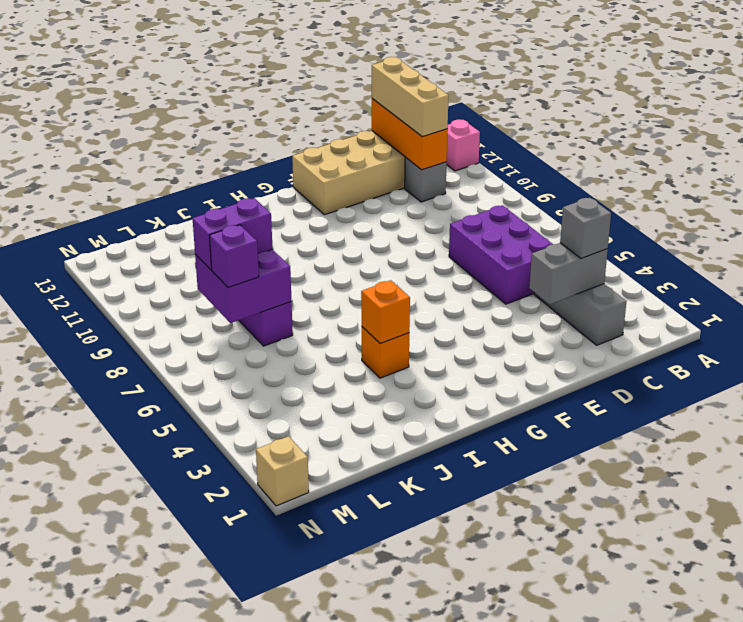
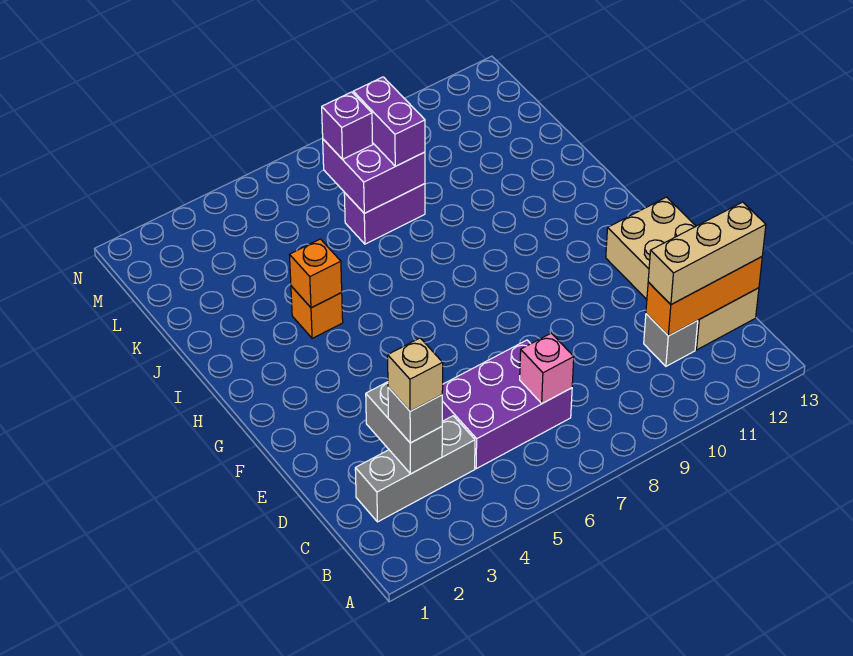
pink 1x1 brick [447,119,480,171] -> pink 1x1 brick moved to [520,333,574,403]
tan 1x1 brick [256,436,309,506] -> tan 1x1 brick moved to [388,338,443,411]

